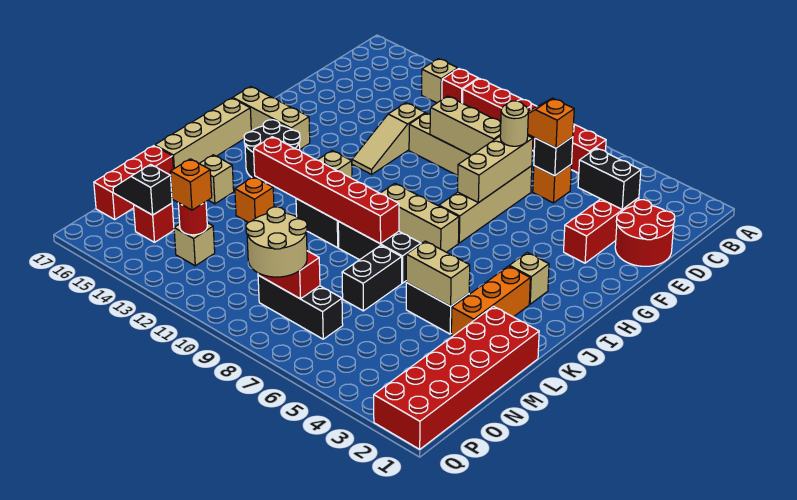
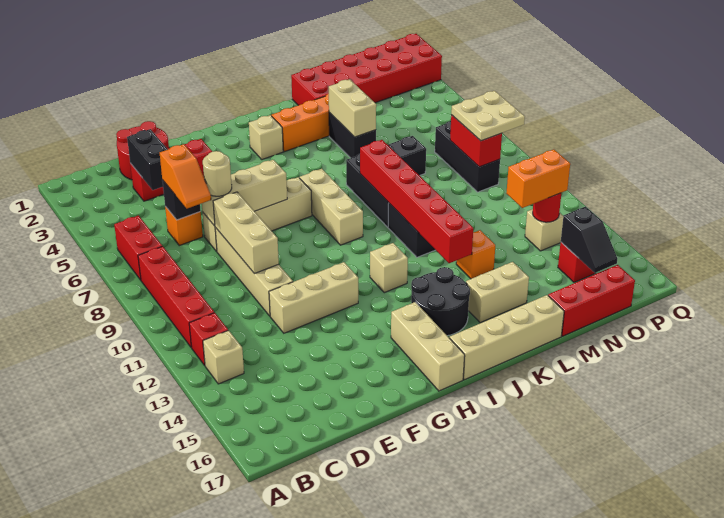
tan 1x3 slope [352,103,425,174] -> tan 1x3 brick [269,262,358,333]
tan 1x1 brick [199,155,234,204] -> tan 1x2 brick [466,262,529,323]
tan 2x2 round brick [246,207,307,277] -> tan 2x2 plate [451,91,525,141]
orange 1x1 brick [170,159,212,210] -> orange 1x2 brick [506,150,570,208]

